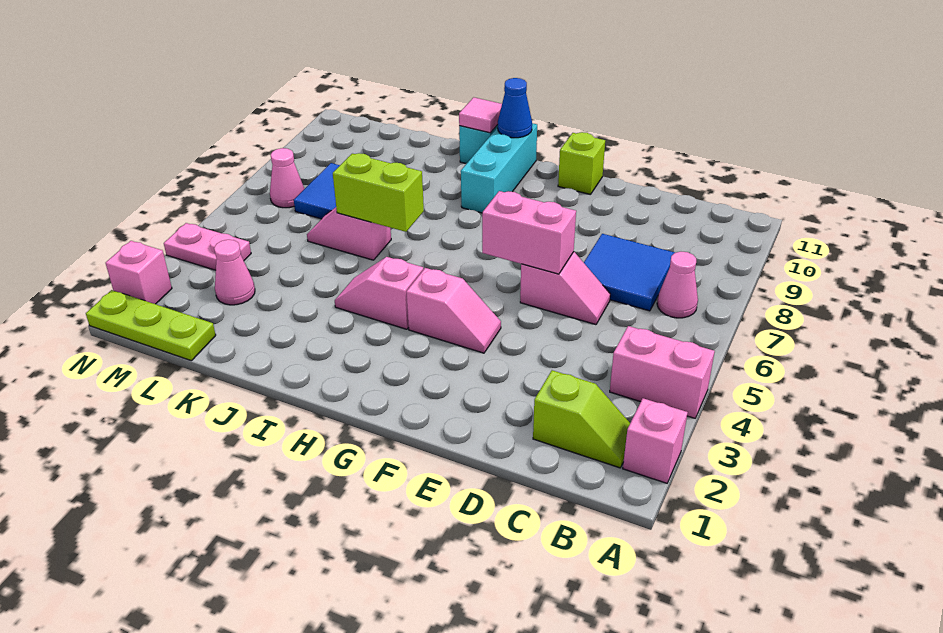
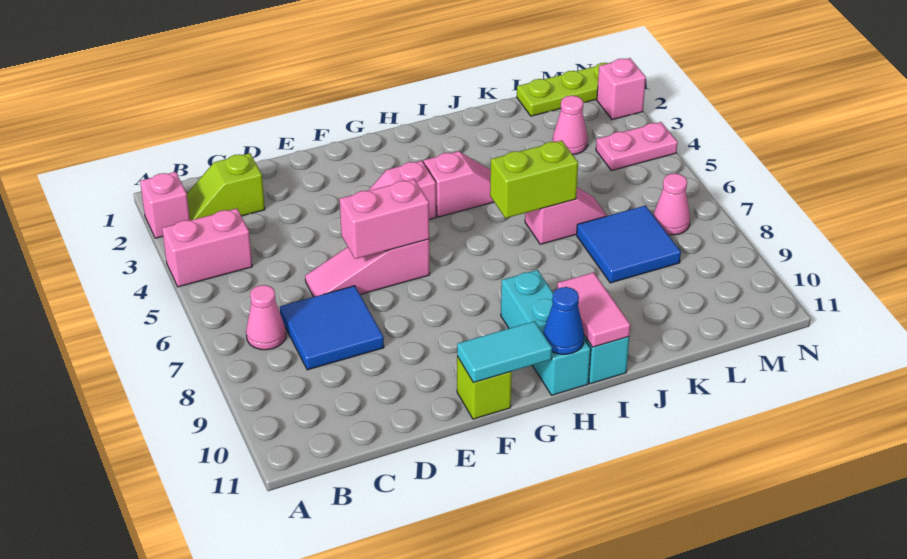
pink 1x2 slope [520,252,610,325] -> pink 1x3 slope [305,239,430,297]
none -> cyan 1x2 tile [457,321,552,383]
pink 1x1 tile [459,97,502,133] -> pink 1x2 tile [557,272,630,347]

